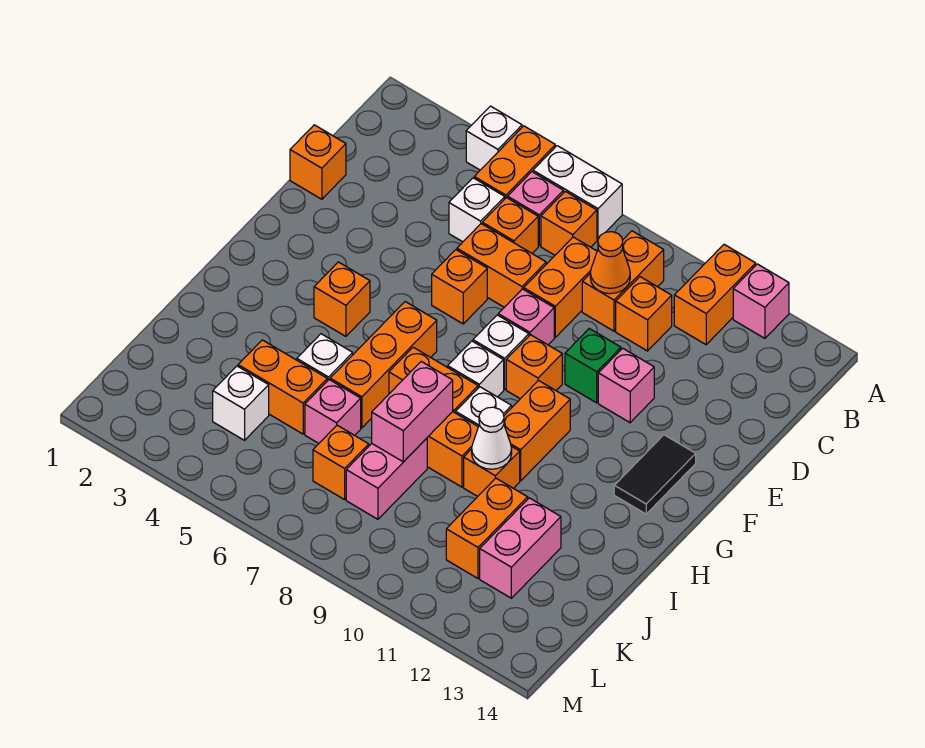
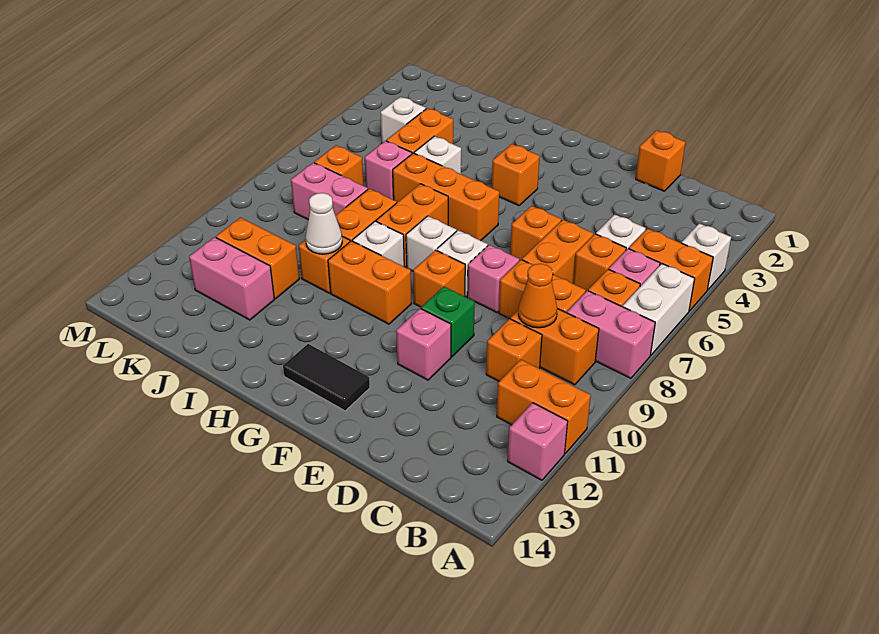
pink 1x2 brick [372,362,453,462] -> pink 1x2 brick moved to [567,291,655,378]

